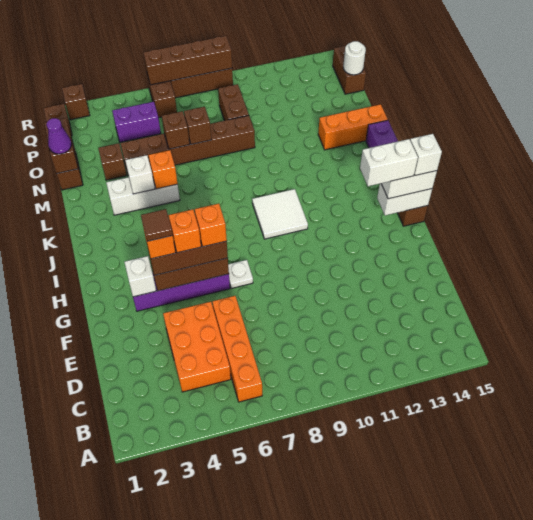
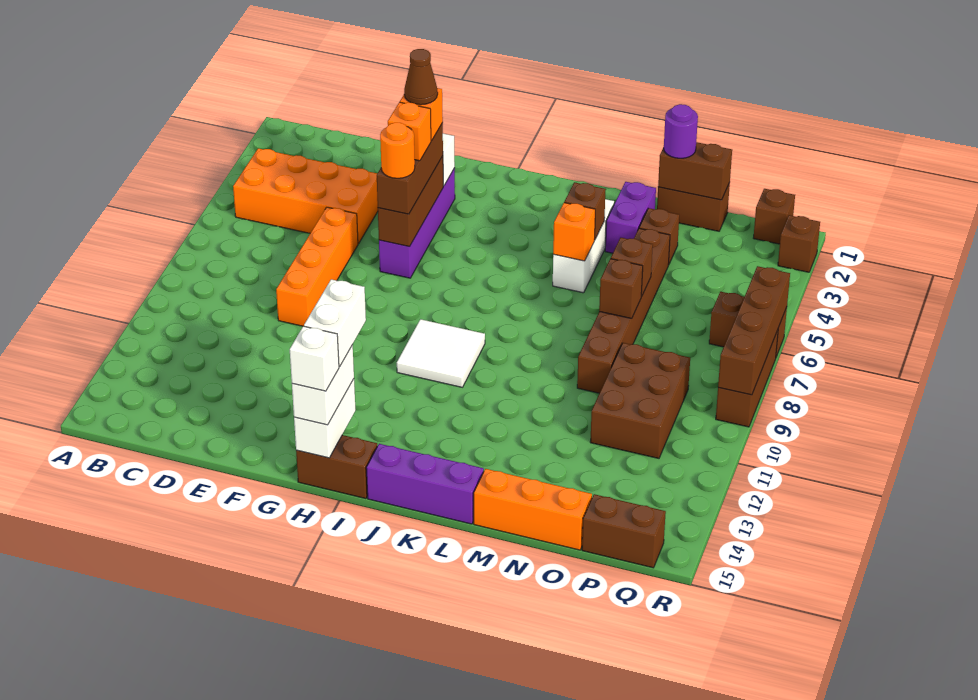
orange 1x4 brick [212,296,262,402] -> orange 1x4 brick turned to [276,207,358,326]
orange 2x3 brick [163,302,231,392] -> orange 2x4 brick [233,148,378,244]
brown 1x1 tile [141,209,173,241] -> brown 1x1 cone [404,49,438,105]
orange 1x1 brick [195,204,227,247] -> orange 1x1 round brick [380,123,415,178]
white 1x1 plate [228,260,253,288] -> none
white 1x1 brick [125,155,155,194] -> brown 1x1 brick [564,182,606,240]
orange 1x3 brick [318,104,388,150] -> orange 1x3 brick turned to [474,469,592,550]
purple 1x1 cone [47,118,71,154] -> purple 1x1 round brick [664,104,698,158]
brown 1x2 brick [218,84,249,121] -> brown 2x3 brick [590,343,690,458]
purple 1x2 brick [112,102,161,142] -> purple 1x2 brick moved to [605,182,656,253]
white 1x1 round brick [343,41,366,75] -> none

